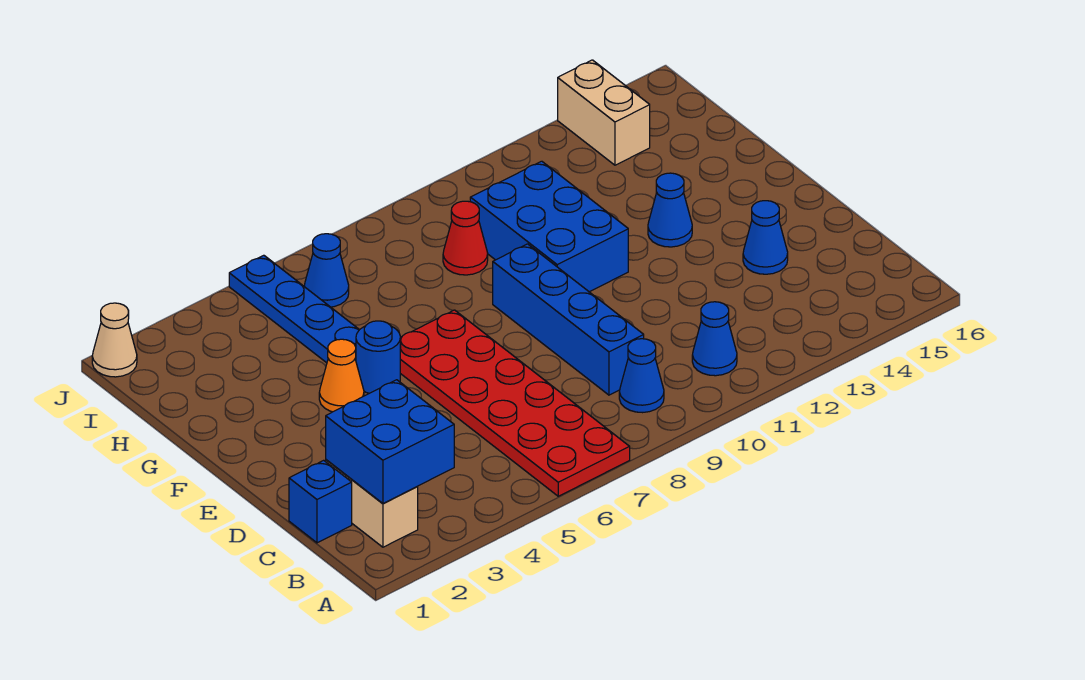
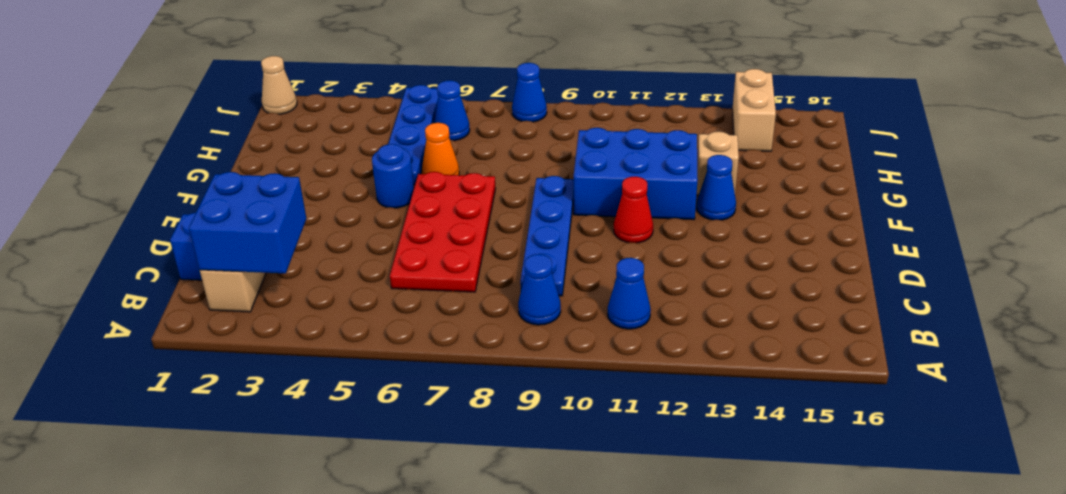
red 2x6 plate [400,310,630,496] -> red 2x4 plate [390,172,496,292]
blue 1x4 brick [493,244,644,395] -> blue 1x4 plate [520,176,574,296]
blue 1x1 cone [743,201,788,274] -> blue 1x1 cone moved to [512,63,547,122]
orange 1x1 cone [319,339,364,412] -> orange 1x1 cone moved to [422,123,459,175]
blue 2x3 brick [470,161,628,292] -> blue 2x3 brick turned to [574,128,698,220]
none -> tan 1x1 brick [697,131,739,195]
red 1x1 cone [443,201,488,275] -> red 1x1 cone moved to [614,177,653,243]

